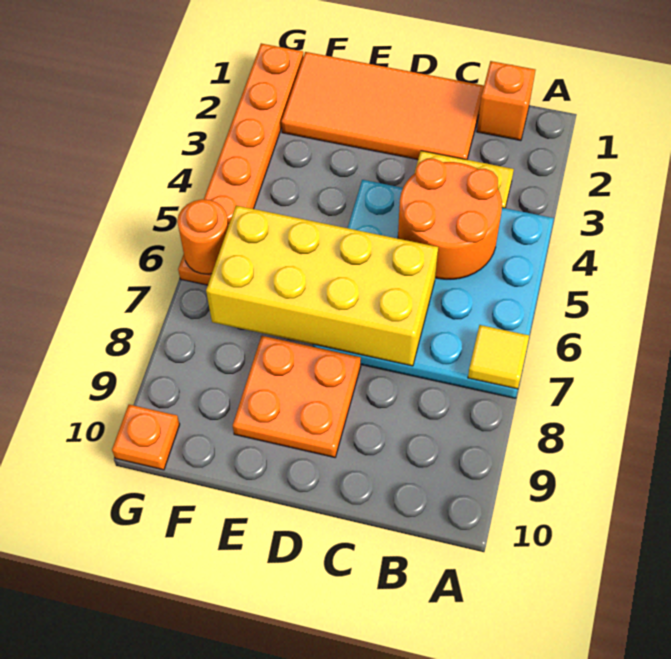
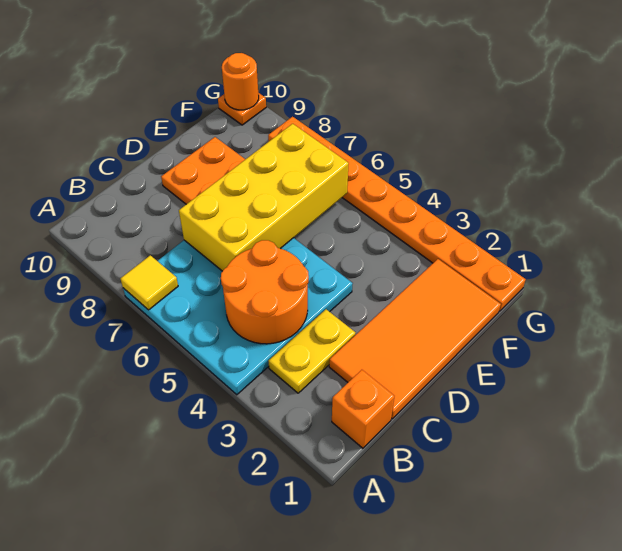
orange 1x6 plate [178,43,303,285] -> orange 1x8 plate [268,117,526,311]
orange 1x1 round brick [177,199,228,274] -> orange 1x1 round brick moved to [222,53,259,110]

